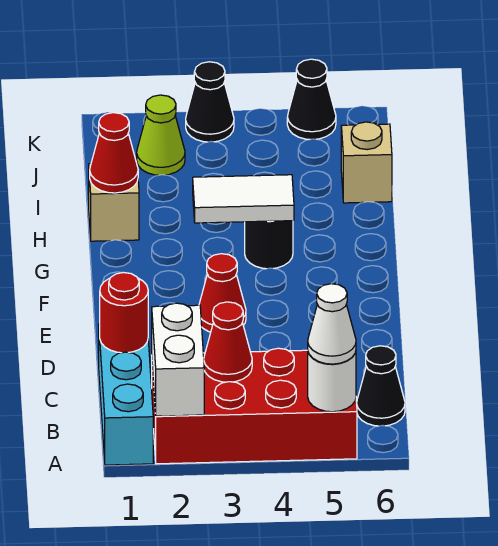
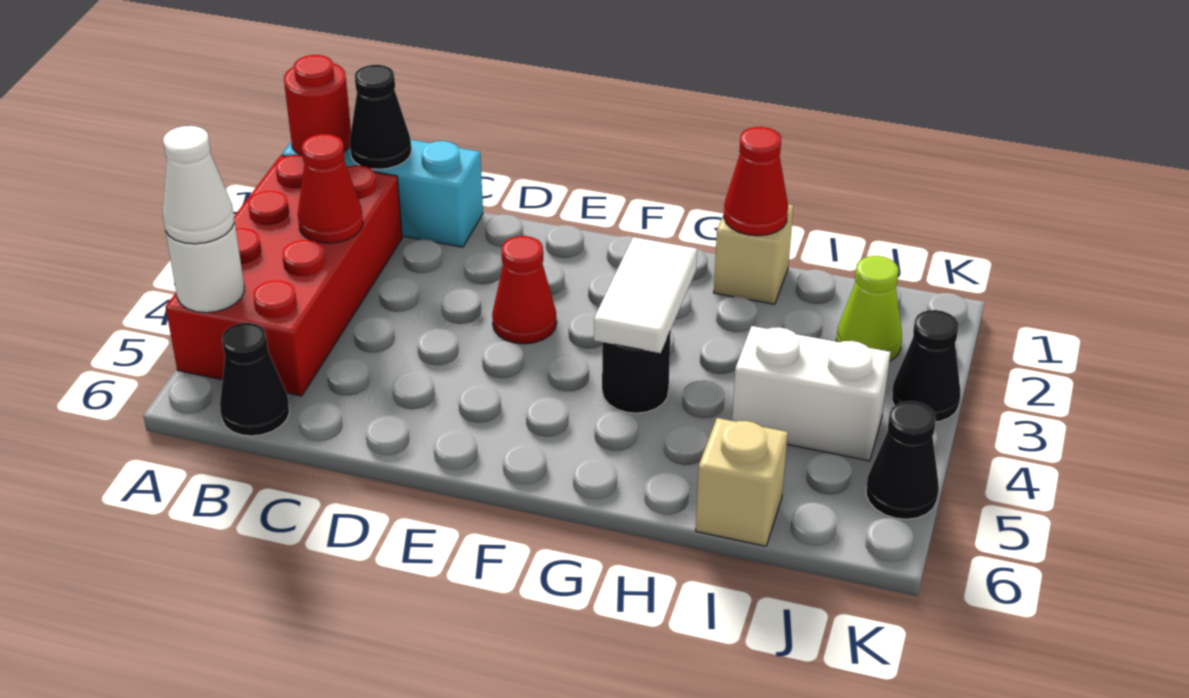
white 1x2 brick [152,303,204,416] -> white 1x2 brick moved to [732,326,891,461]
none -> black 1x1 cone [350,65,411,169]
red 1x1 round brick [100,273,148,353] -> red 1x1 round brick moved to [284,55,351,155]

